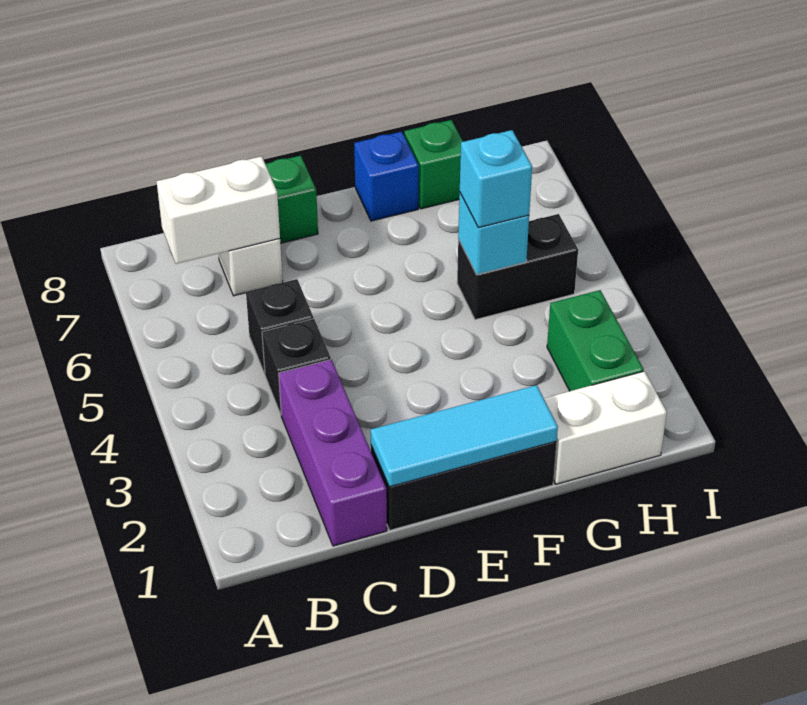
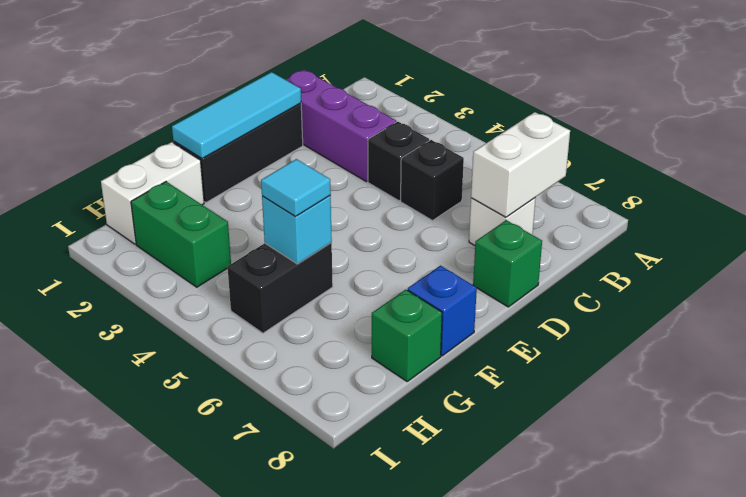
cyan 1x1 brick [460,130,532,228] -> cyan 1x1 tile [261,159,331,216]

